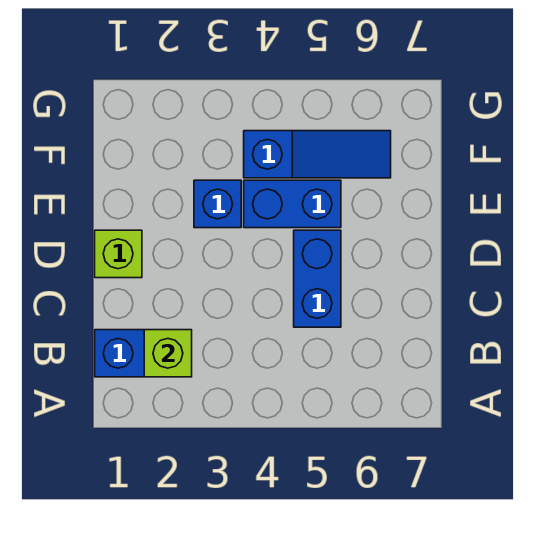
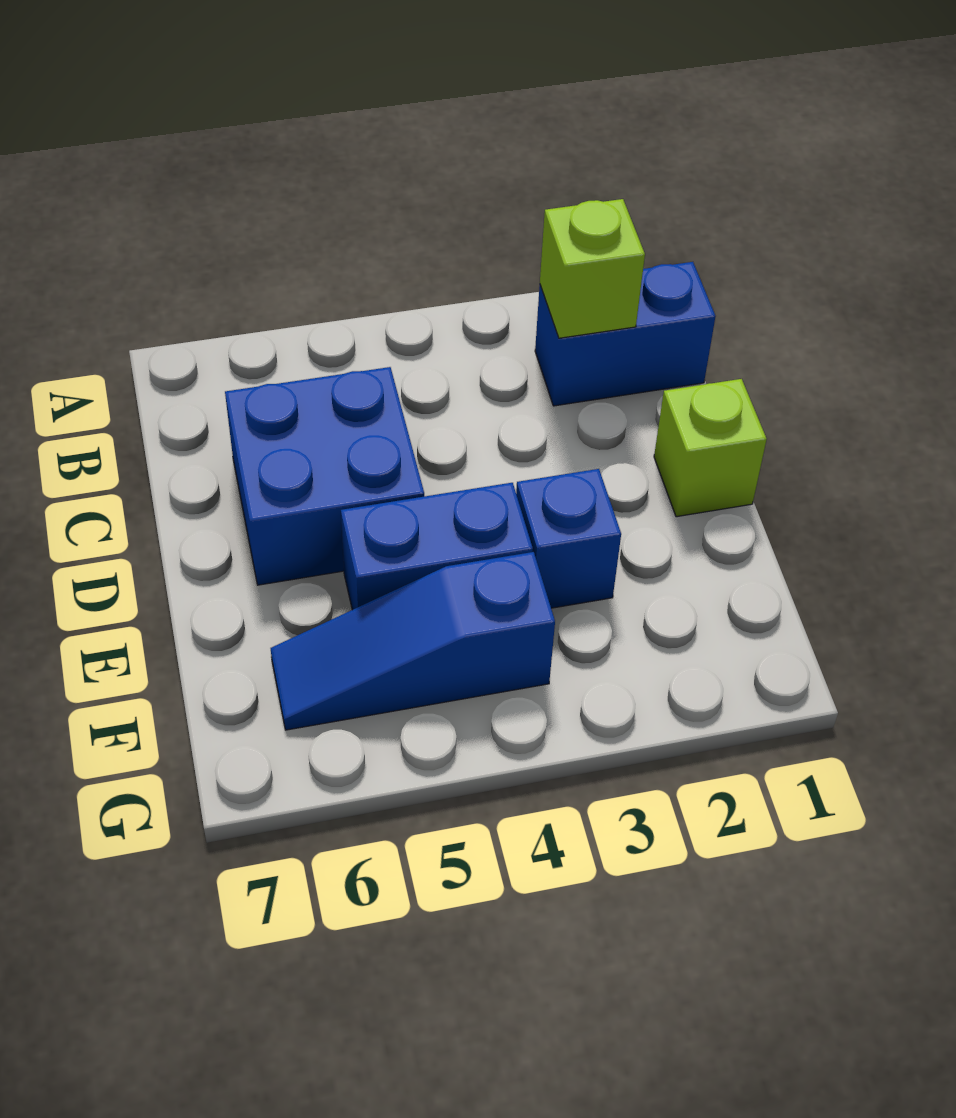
blue 1x2 brick [294,230,341,327] -> blue 2x2 brick [225,367,424,585]

